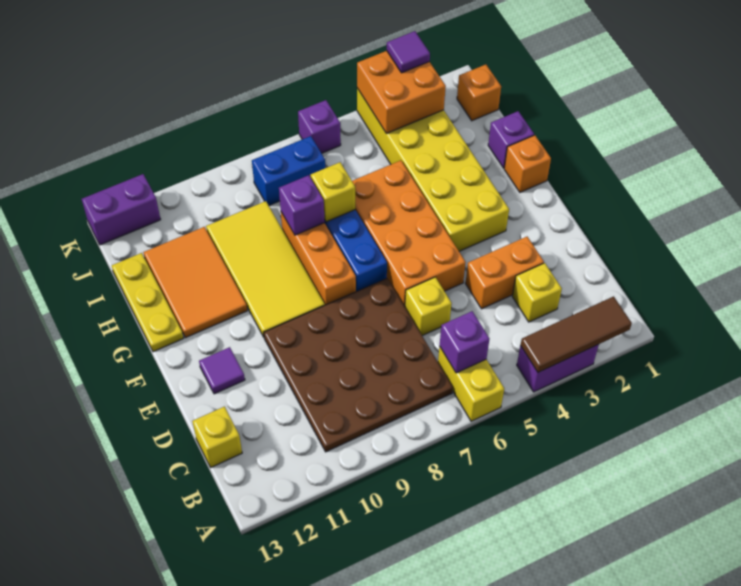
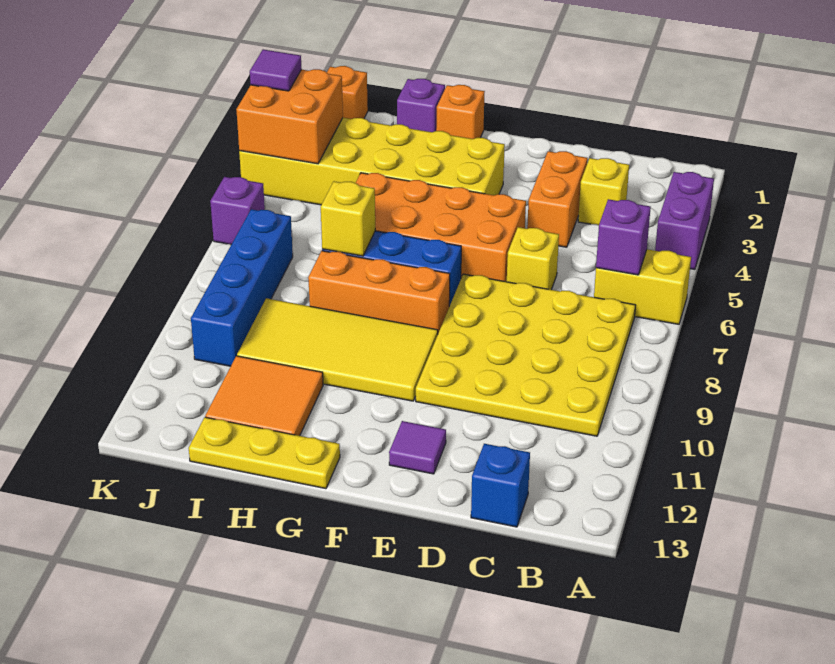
brown 1x3 tile [520,296,632,372] -> none
brown 4x4 plate [264,278,453,452] -> yellow 4x4 plate [416,274,636,436]
yellow 1x1 brick [192,407,242,467] -> blue 1x1 brick [471,444,530,527]
orange 2x3 tile [143,227,247,338] -> orange 2x2 tile [205,356,323,436]
purple 1x1 brick [279,175,325,235] -> none
blue 1x2 brick [252,136,325,205] -> blue 1x4 brick [191,209,293,366]
purple 1x2 brick [82,174,161,245] -> none

